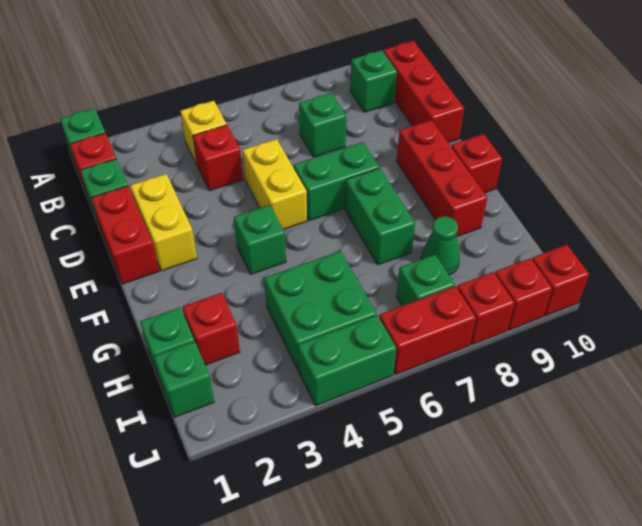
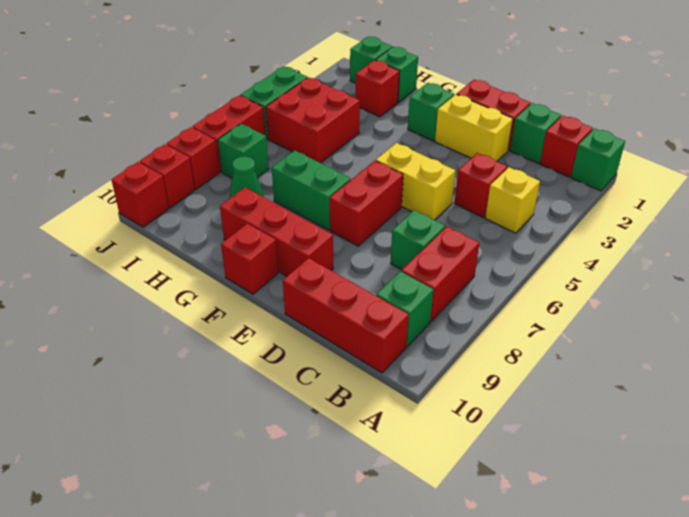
none -> red 1x2 brick [401,227,479,321]
green 1x2 brick [294,142,379,221] -> red 1x2 brick [330,161,403,246]
green 1x1 brick [234,205,286,274] -> green 1x1 brick moved to [408,83,454,141]
green 2x2 brick [264,251,377,370] -> red 2x2 brick [266,77,360,163]

